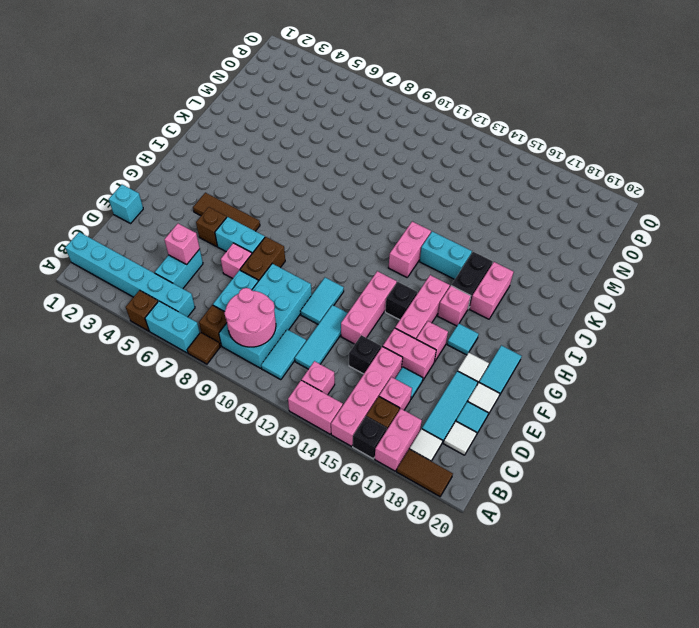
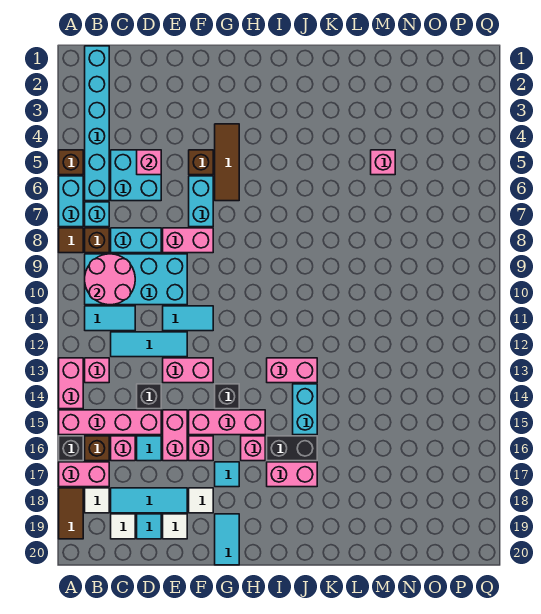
cyan 1x2 brick [155,249,203,289] -> cyan 2x2 brick [111,150,161,201]
cyan 1x1 brick [109,185,143,223] -> cyan 1x1 brick moved to [85,202,109,227]
pink 1x1 brick [221,243,252,279] -> pink 1x1 brick moved to [371,150,395,175]
brown 1x2 brick [240,237,285,281] -> pink 1x2 brick [163,228,213,253]
pink 1x3 brick [341,271,397,344] -> pink 1x2 brick [163,358,213,383]
cyan 1x2 tile [479,345,521,396] -> cyan 1x2 tile turned to [215,514,239,565]

